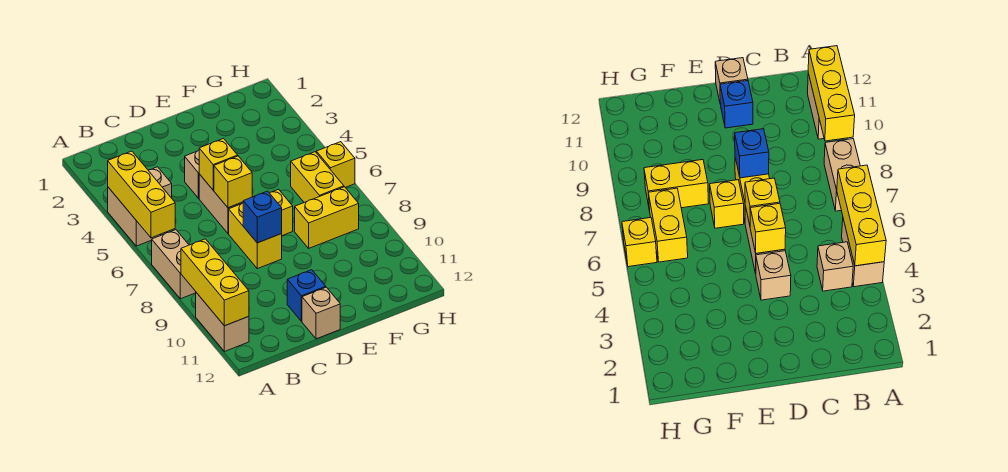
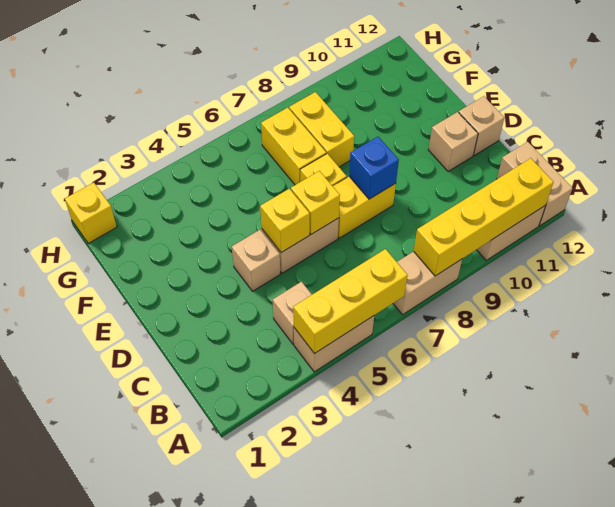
yellow 1x3 brick [181,239,249,326] -> yellow 1x4 brick [414,158,554,276]
none -> tan 1x2 brick [497,142,572,226]
blue 1x1 brick [287,270,326,321] -> tan 1x1 brick [428,112,478,172]
yellow 1x2 brick [291,152,344,202] -> yellow 1x2 brick turned to [261,108,326,185]
yellow 1x1 brick [316,142,355,188] -> yellow 1x1 brick moved to [65,183,117,244]

